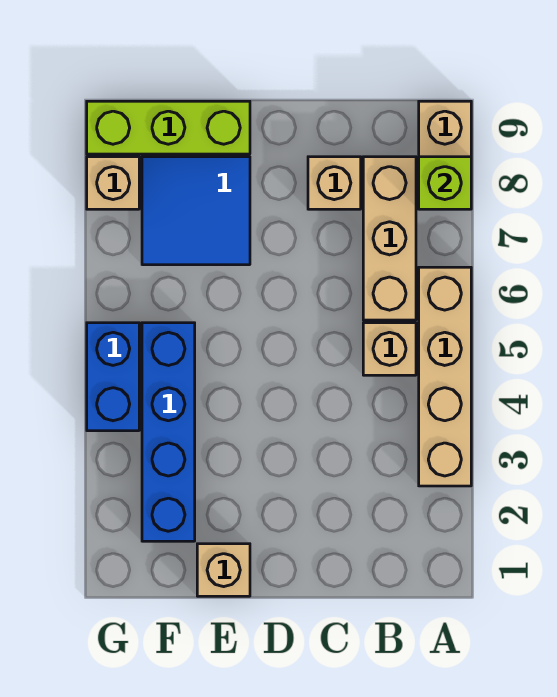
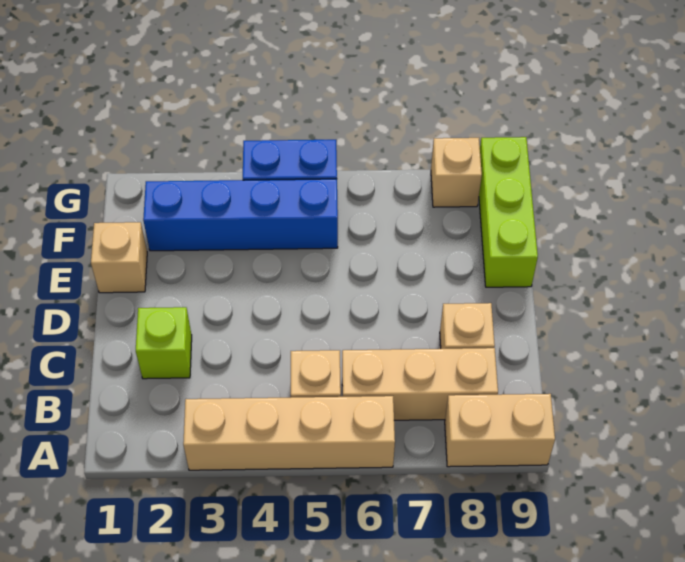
lime 1x1 brick [419,157,471,209] -> lime 1x1 brick moved to [136,307,192,379]
blue 2x2 tile [142,157,250,265] -> none

